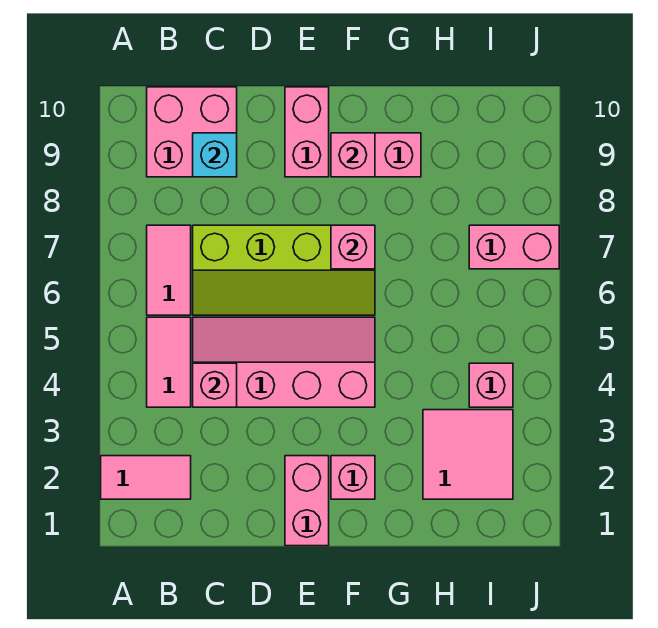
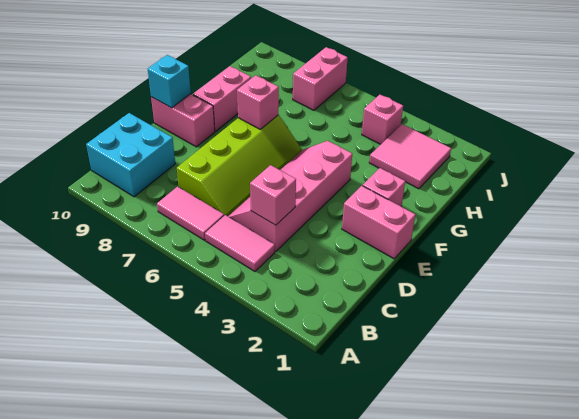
pink 1x2 tile [101,456,191,499] -> none
pink 2x2 brick [147,87,237,177] -> cyan 2x2 brick [86,113,175,197]
cyan 1x1 brick [193,133,237,177] -> cyan 1x1 brick moved to [148,55,191,108]
pink 1x1 brick [331,133,375,177] -> none

